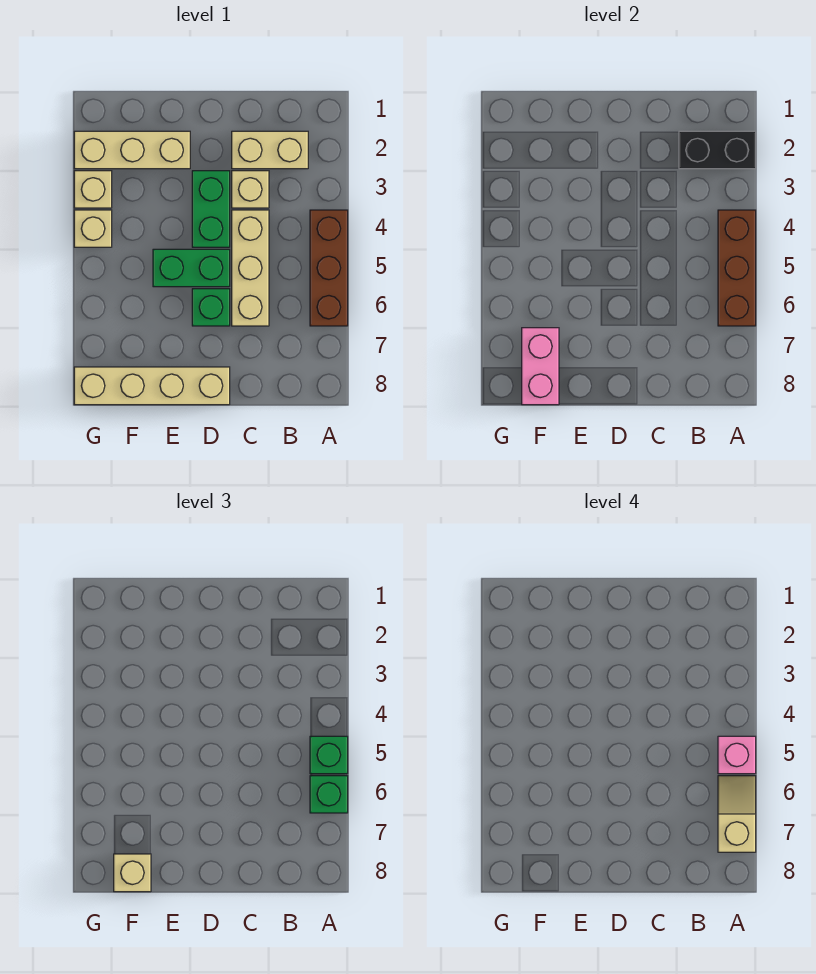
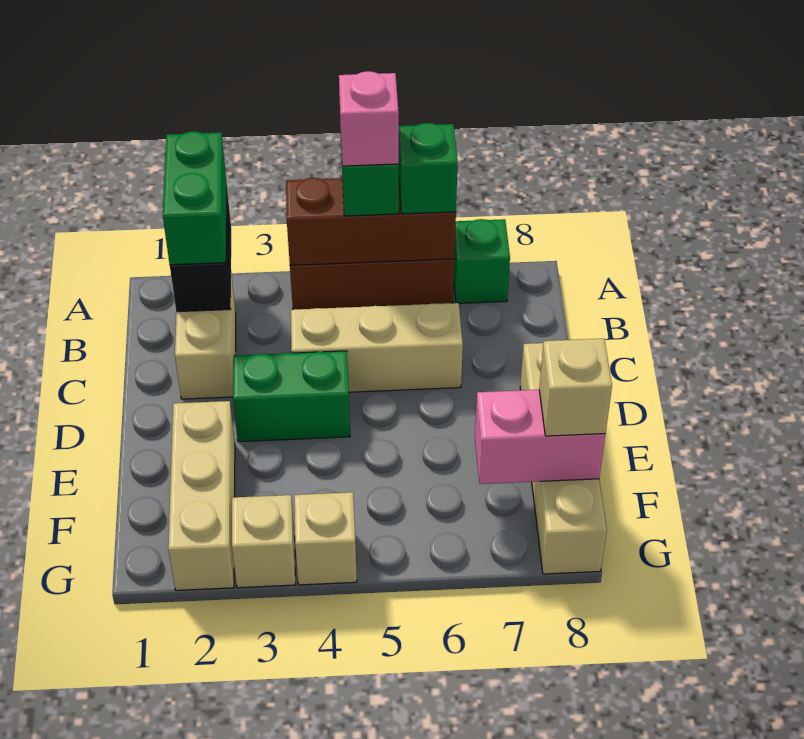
tan 1x2 slope [718,776,756,852] -> none
tan 1x1 brick [232,171,269,208] -> none
green 1x2 brick [153,249,230,287] -> green 1x2 brick moved to [163,131,227,265]
green 1x1 brick [192,289,230,326] -> green 1x1 brick moved to [454,219,510,303]

